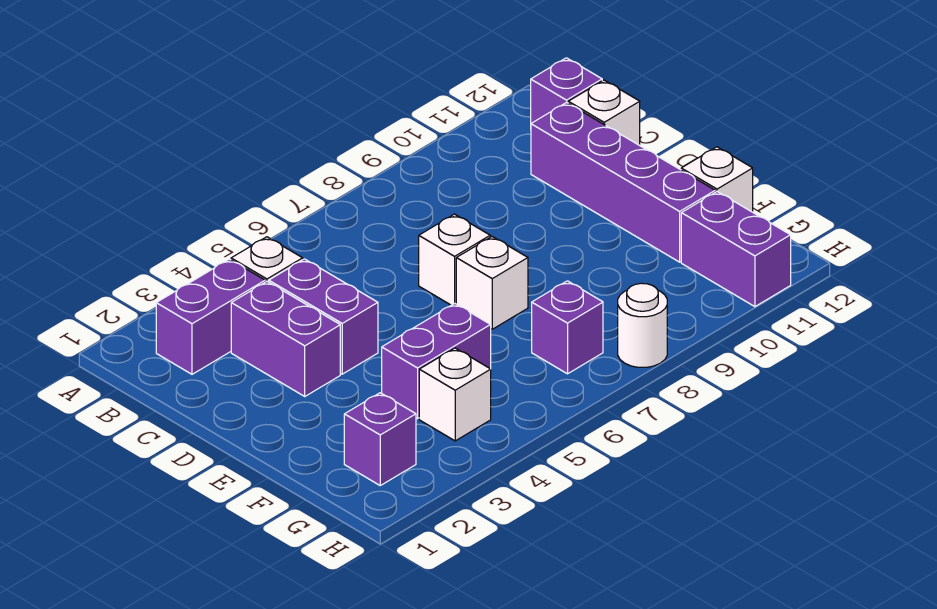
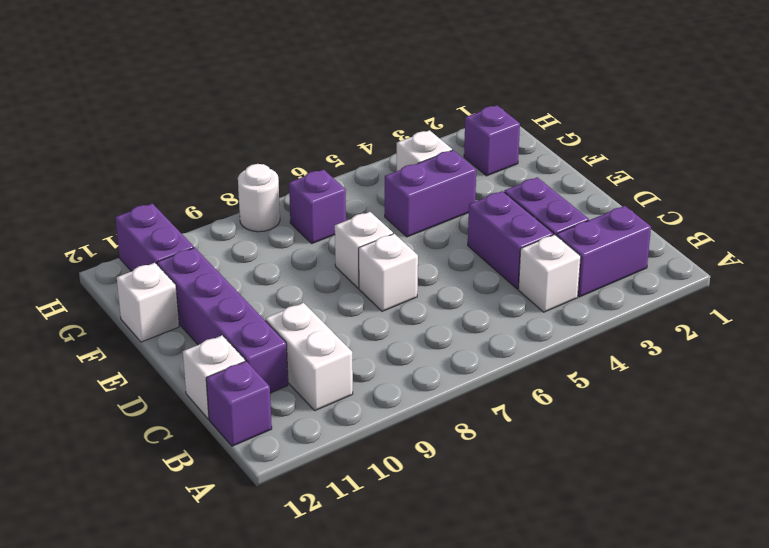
none -> white 1x2 brick [265,303,353,411]

